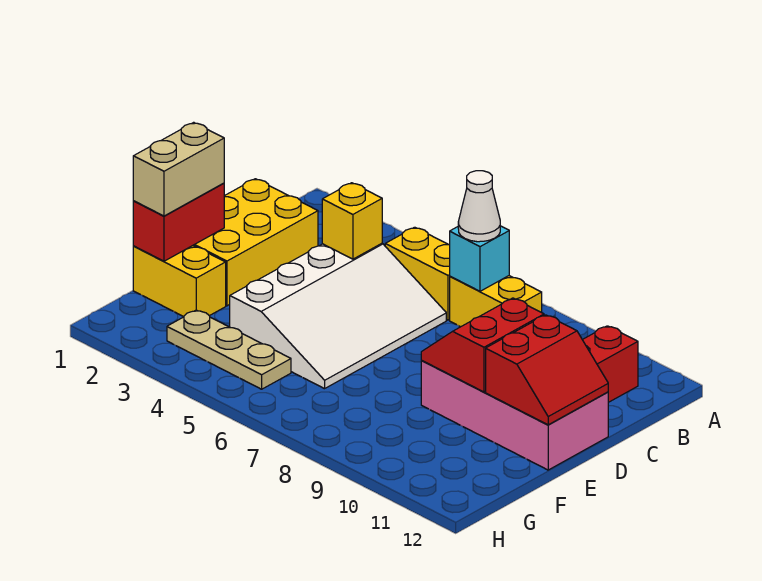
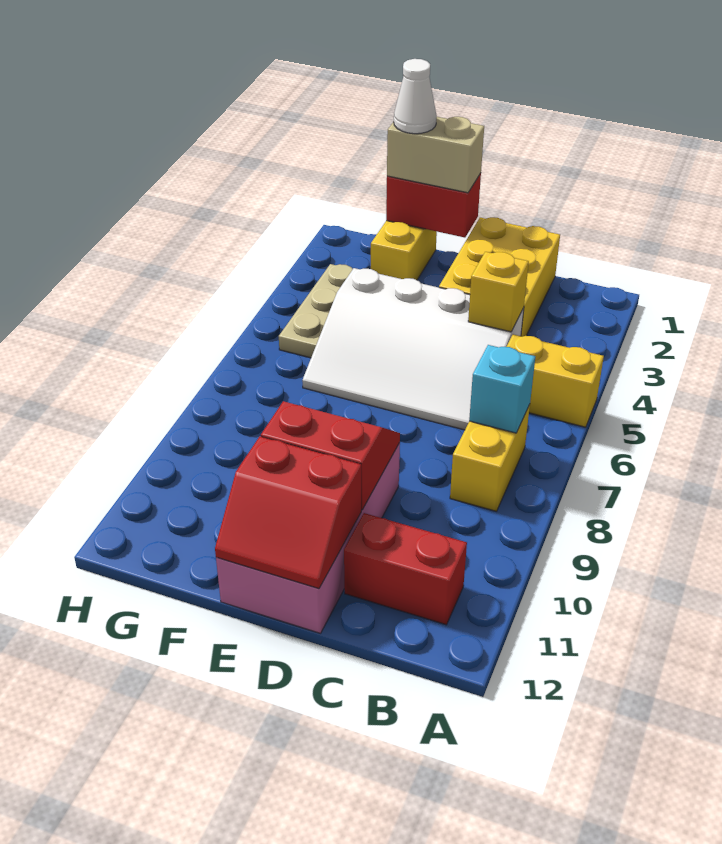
yellow 1x2 brick [385,227,450,320] -> yellow 1x2 brick turned to [506,334,604,427]
white 1x1 cone [458,171,500,242] -> white 1x1 cone moved to [394,59,437,134]
yellow 2x3 brick [193,179,318,306] -> yellow 2x3 brick turned to [439,217,560,337]

